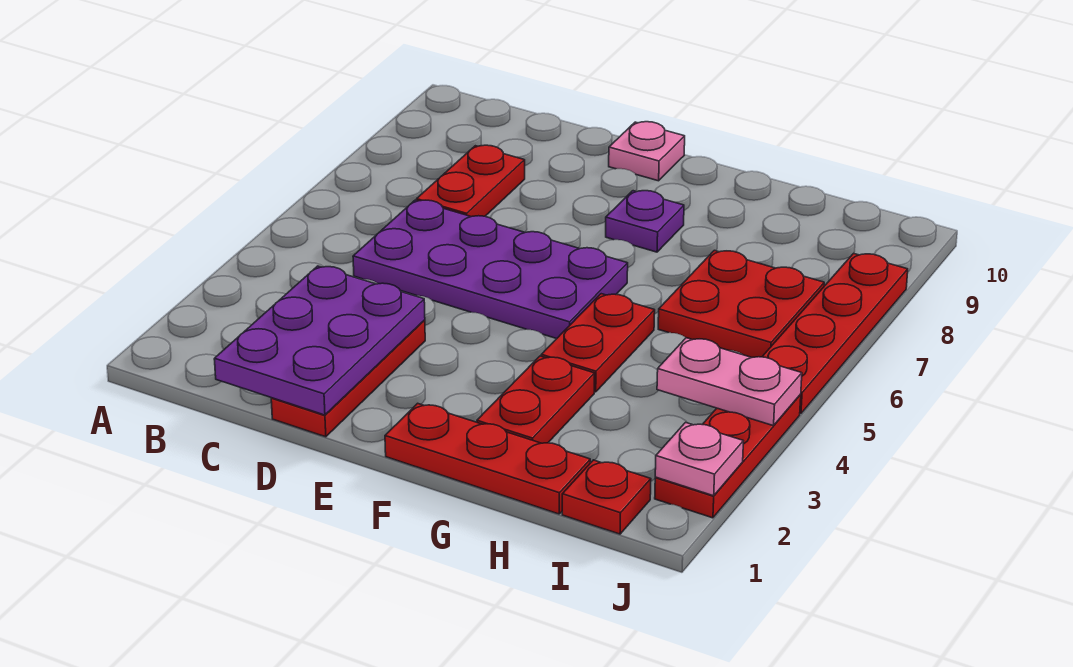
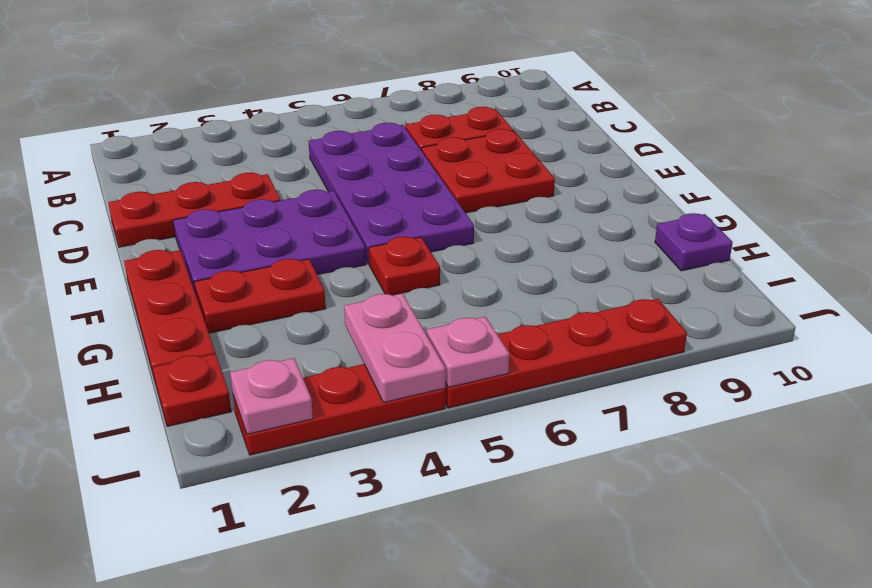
purple 2x3 plate [214,266,425,415] -> purple 2x3 plate moved to [173,190,366,294]
pink 1x1 plate [609,122,685,181] -> pink 1x1 plate moved to [427,317,509,387]
purple 1x1 plate [606,191,684,252] -> purple 1x1 plate moved to [655,213,733,271]
red 1x2 plate [541,294,655,392] -> red 1x1 plate [369,237,440,295]
red 2x2 plate [658,250,824,358] -> red 2x2 plate moved to [422,129,555,213]

